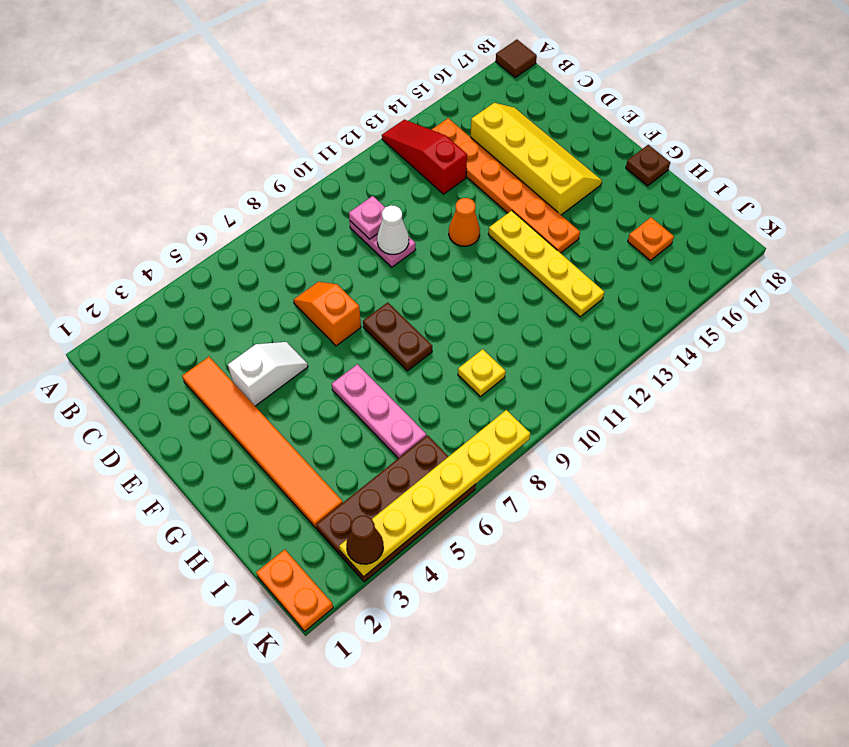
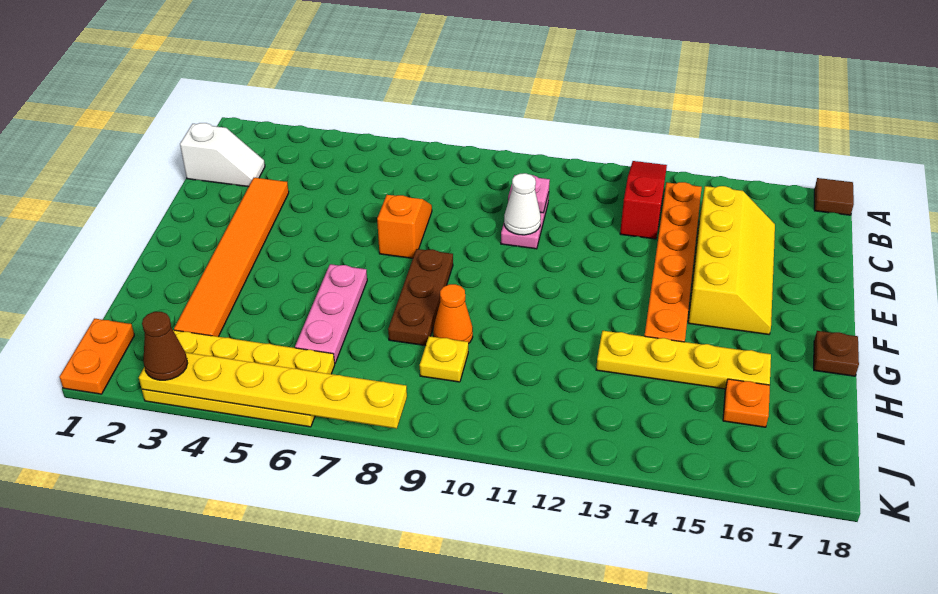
white 1x2 slope [228,342,308,406] -> white 1x2 slope moved to [180,123,265,187]
orange 1x1 cone [449,198,480,246] -> orange 1x1 cone moved to [433,284,473,344]
brown 1x2 plate [363,302,432,371] -> brown 1x3 plate [388,249,453,346]
yellow 1x4 plate [488,211,604,317] -> yellow 1x4 plate turned to [596,331,771,389]
brown 2x4 plate [316,435,476,582] -> yellow 2x4 plate [142,330,335,427]

